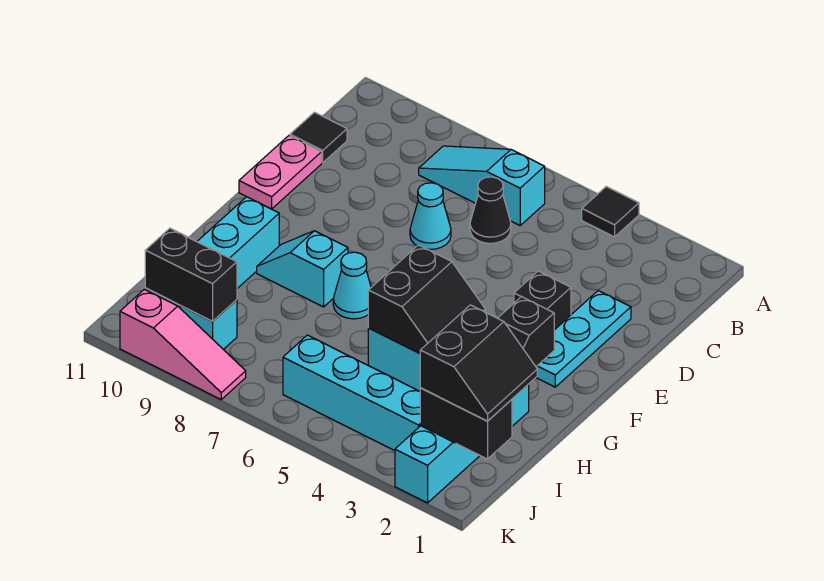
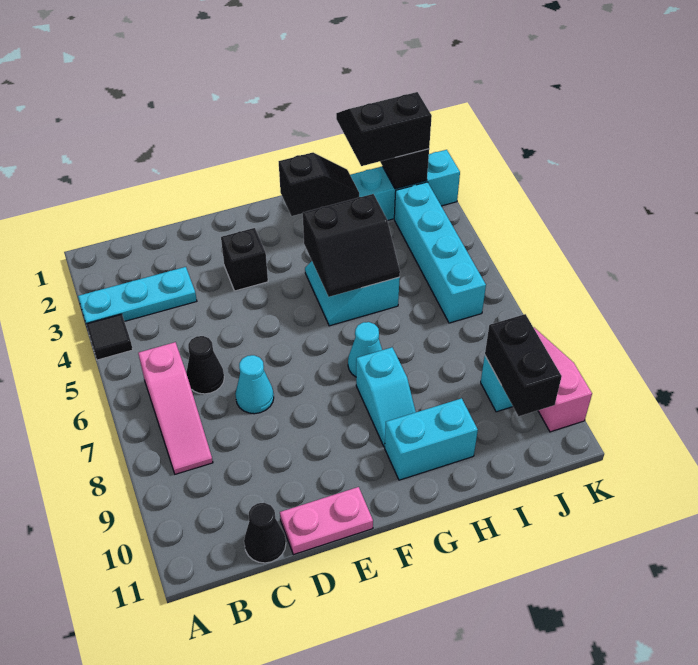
cyan 1x3 slope [419,146,545,225] -> pink 1x3 slope [138,342,213,474]
black 1x1 tile [290,112,347,163] -> black 1x1 cone [244,503,286,563]
cyan 1x3 plate [536,291,631,387] -> cyan 1x3 plate moved to [78,267,197,324]
black 2x2 slope [368,245,485,353] -> black 2x2 slope turned to [303,194,400,297]

